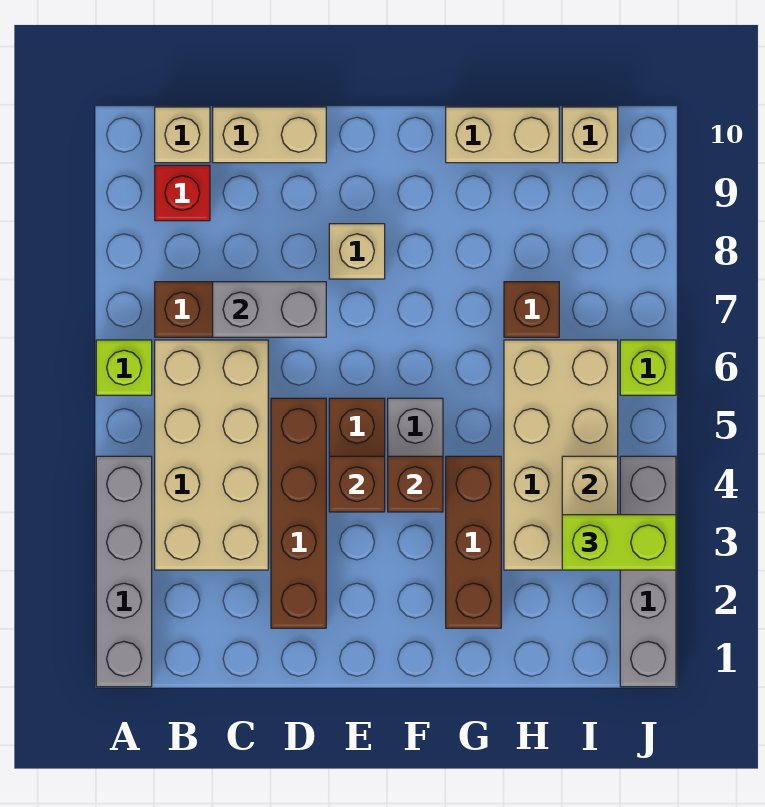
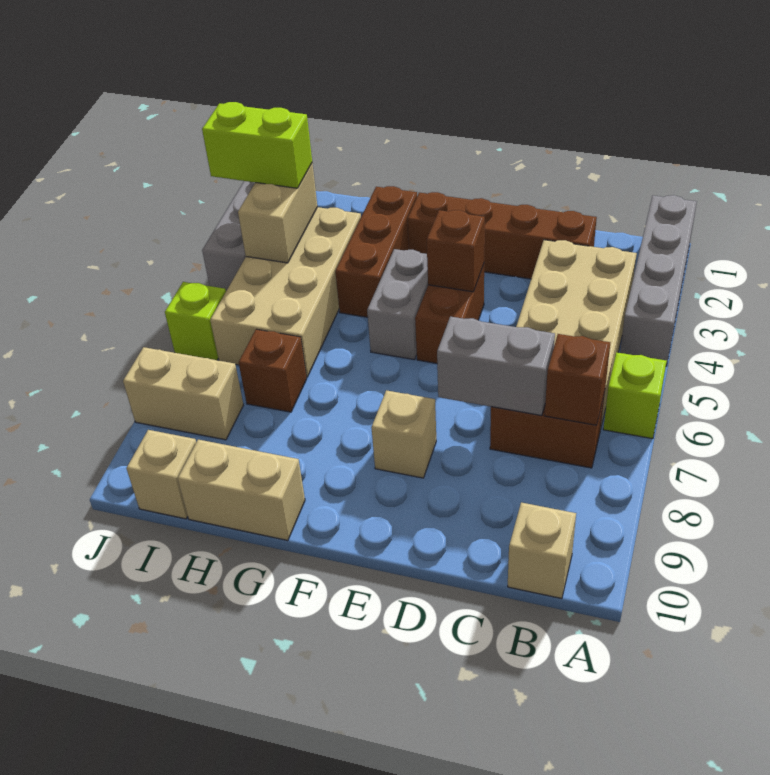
red 1x1 brick [155,165,210,221] -> none
tan 1x2 brick [213,107,326,163] -> tan 1x2 brick moved to [123,347,243,440]
brown 1x4 brick [271,398,326,628] -> brown 1x4 brick turned to [408,192,597,279]
brown 1x1 brick [388,456,443,512] -> brown 1x1 brick moved to [545,334,610,425]

